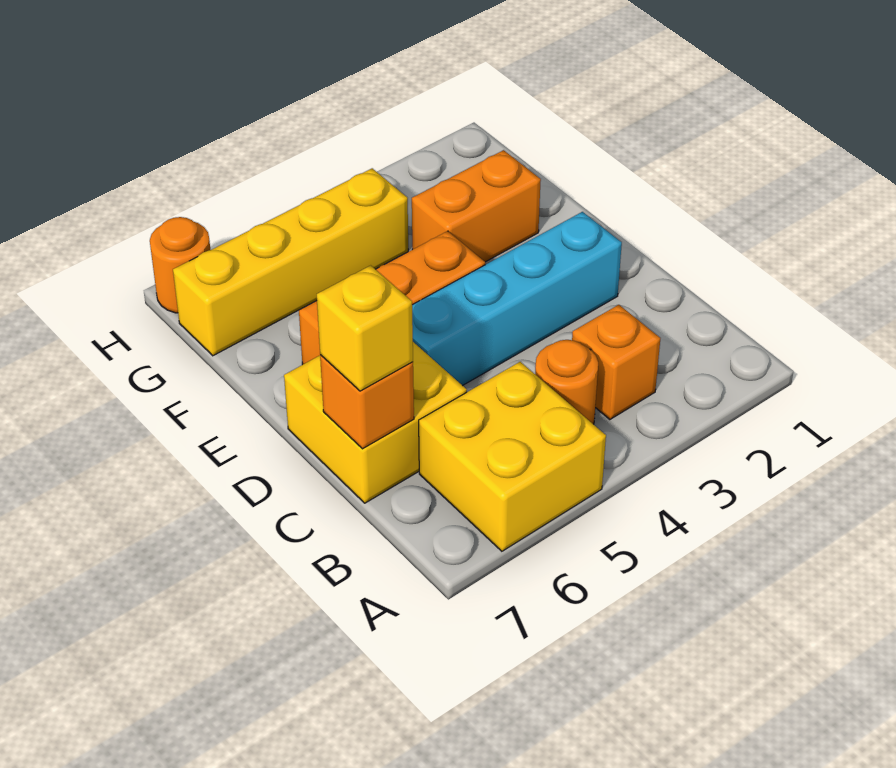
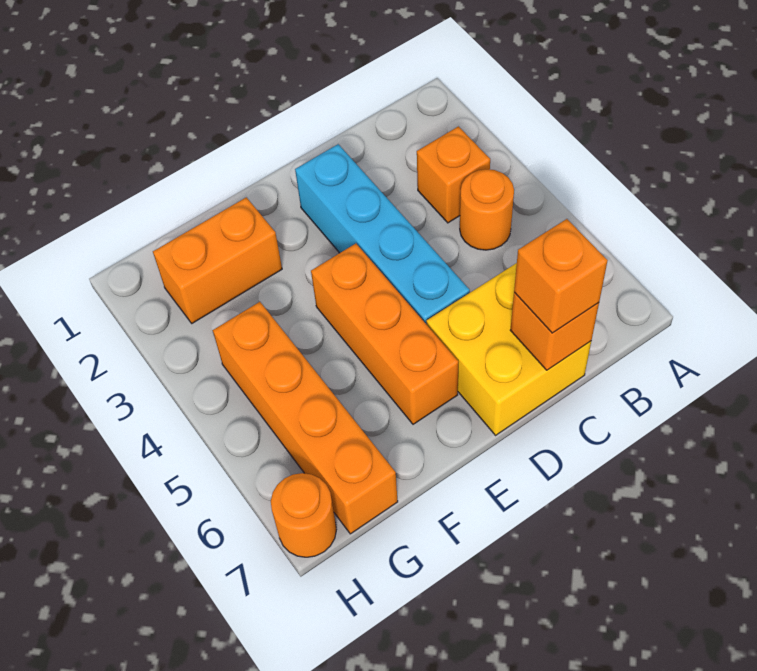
yellow 2x2 brick [419,362,606,551] -> none
yellow 1x1 brick [317,265,413,391] -> orange 1x1 brick [514,219,608,333]
orange 1x2 brick [412,150,541,262] -> orange 1x2 brick turned to [153,197,282,323]
yellow 1x4 brick [173,168,408,356] -> orange 1x4 brick [213,302,398,534]

